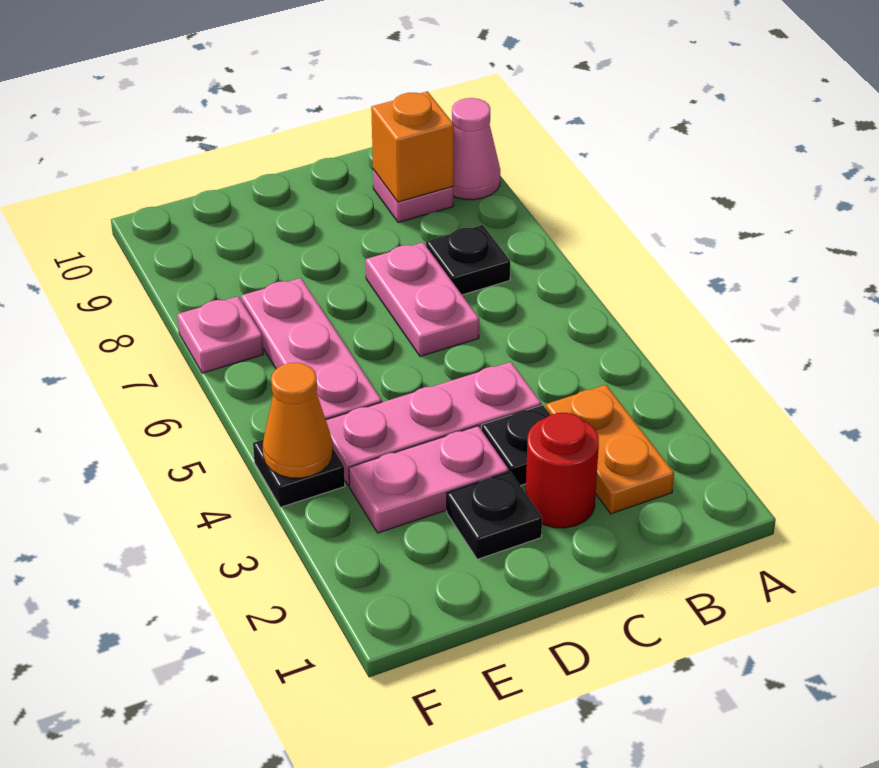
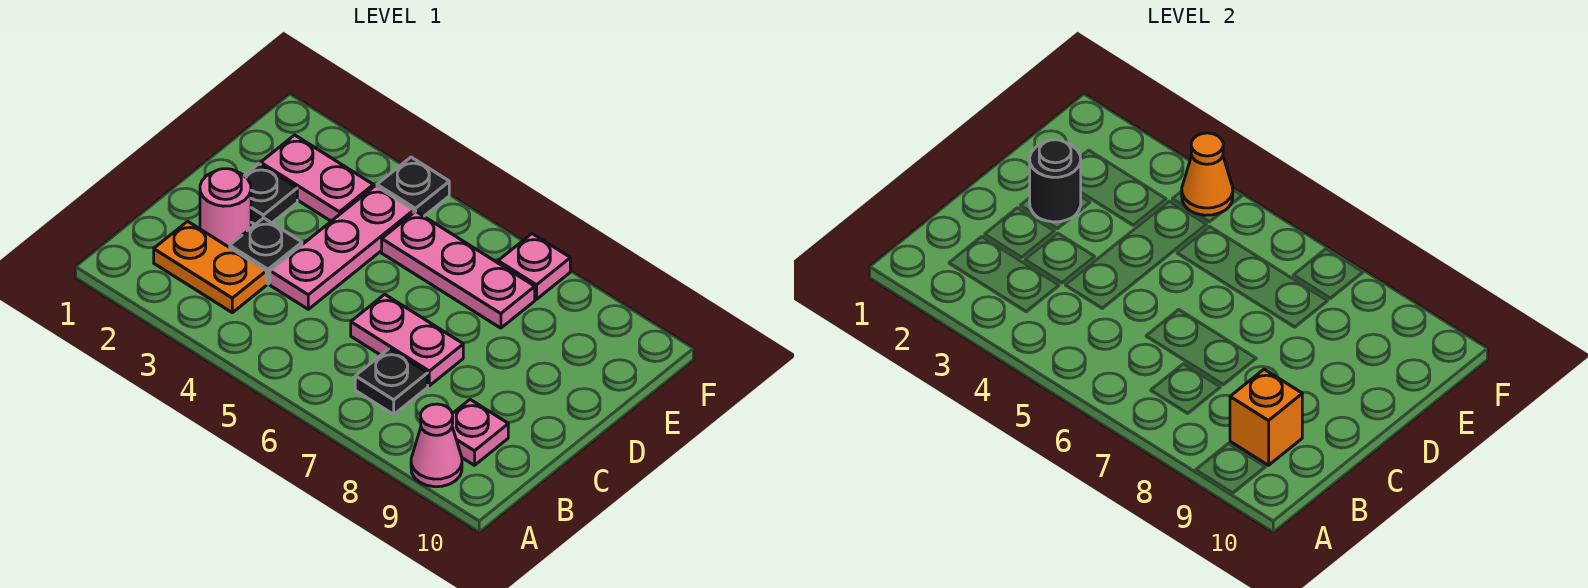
red 1x1 round brick [526,413,599,528] -> pink 1x1 round brick [200,169,251,247]
none -> black 1x1 round brick [1030,140,1081,222]
pink 1x2 plate [349,426,509,533] -> pink 1x2 plate turned to [261,135,373,221]

